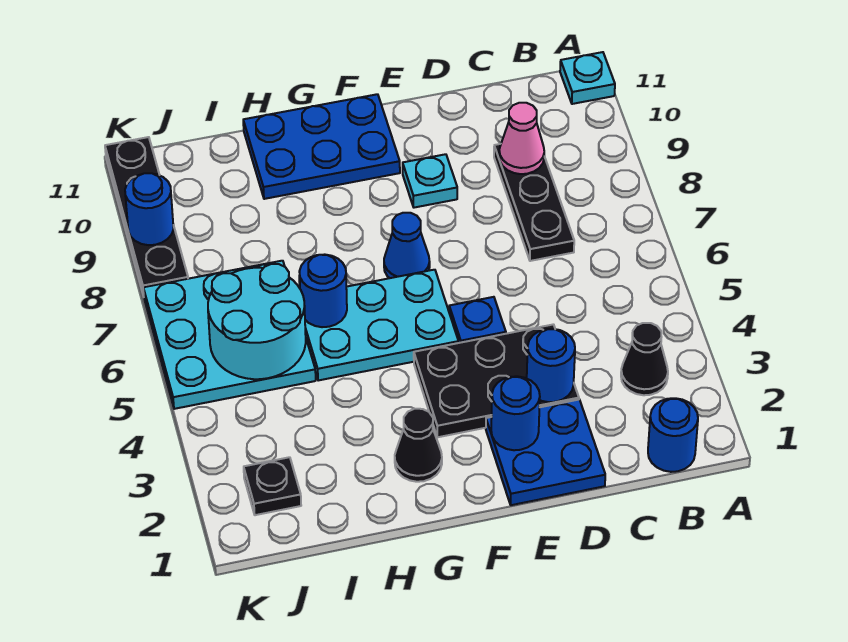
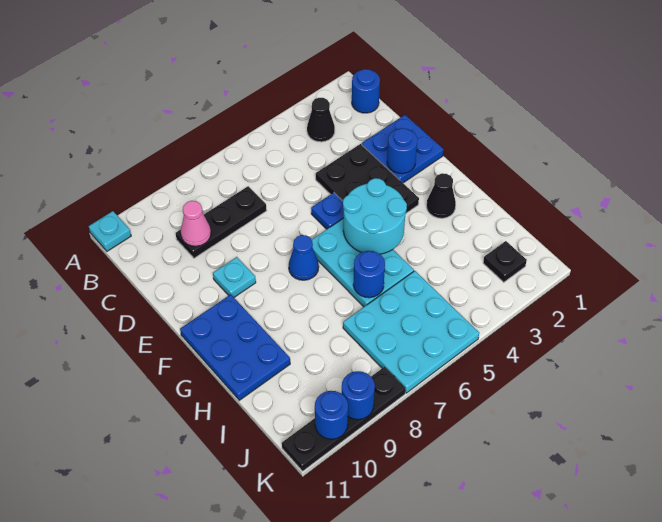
blue 1x1 round brick [527,329,575,402] -> blue 1x1 round brick moved to [315,391,348,439]
cyan 2x2 round brick [208,264,306,379] -> cyan 2x2 round brick moved to [343,178,407,254]

